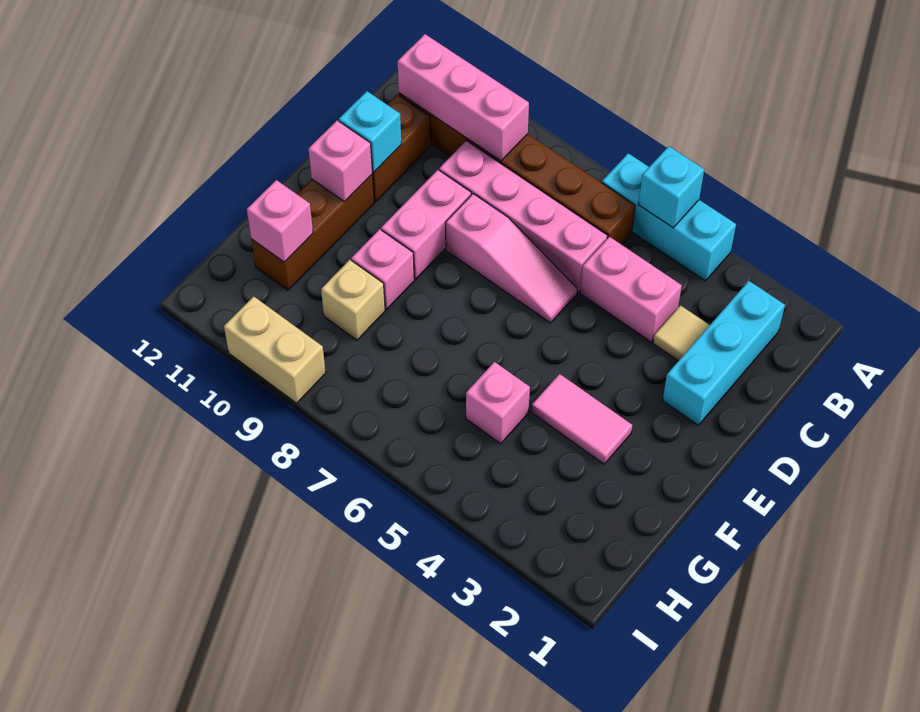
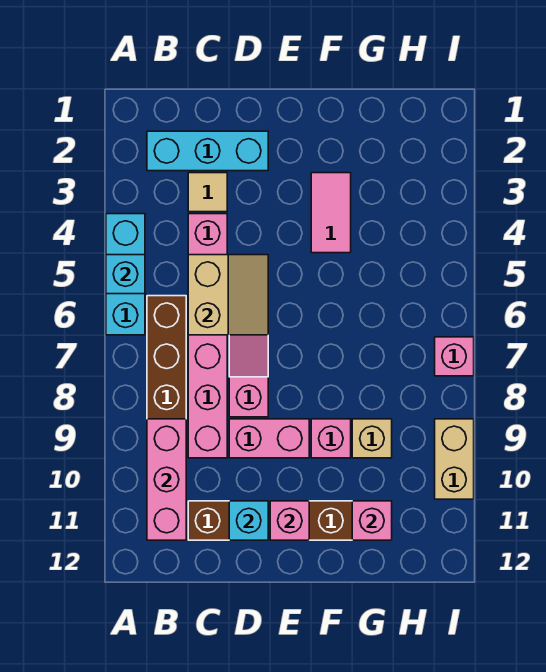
none -> tan 2x2 slope [188,255,268,335]
pink 1x1 brick [466,362,530,444] -> pink 1x1 brick moved to [435,337,474,376]

